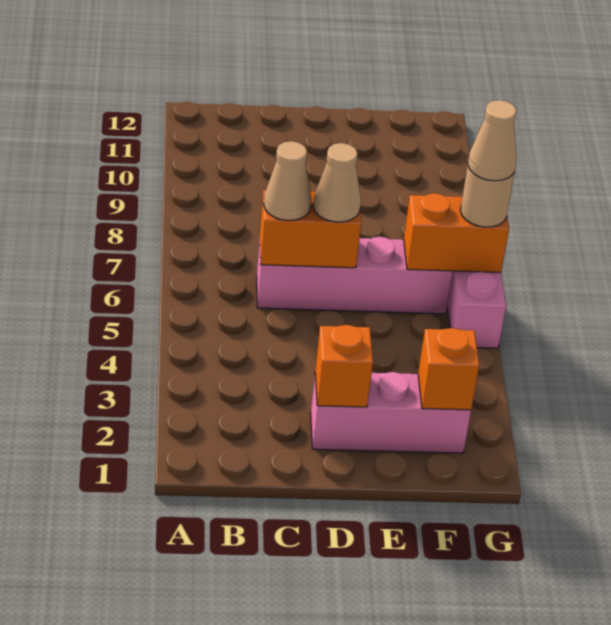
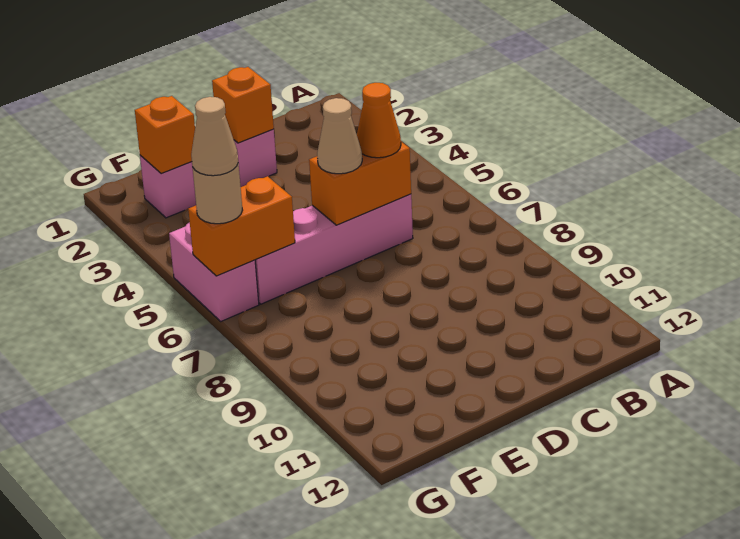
tan 1x1 cone [264,141,312,220] -> orange 1x1 cone [357,83,401,158]

